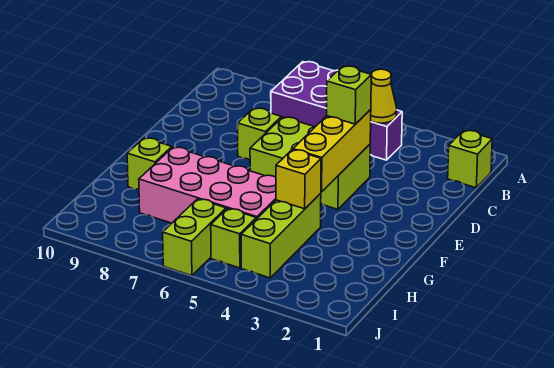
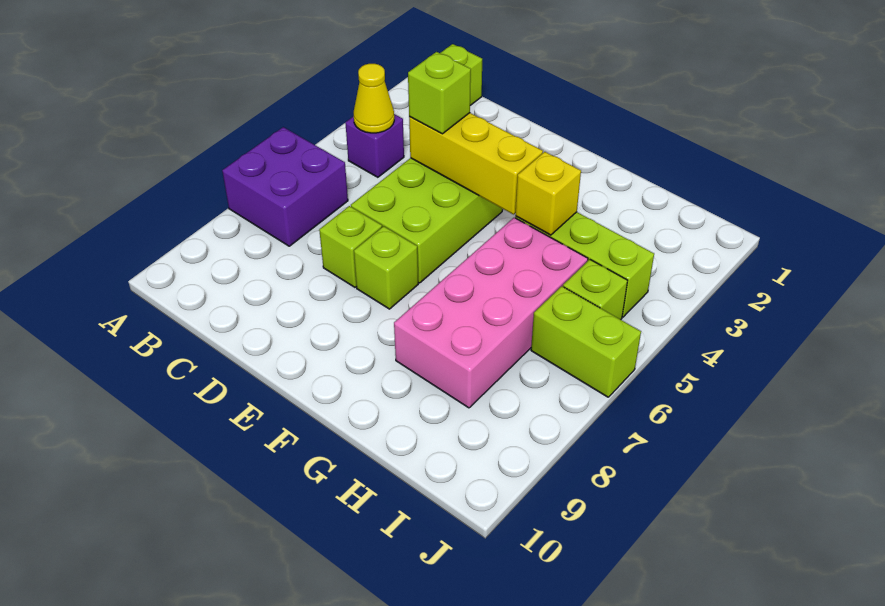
lime 1x1 brick [127,138,172,190] -> lime 1x1 brick moved to [354,226,418,309]

